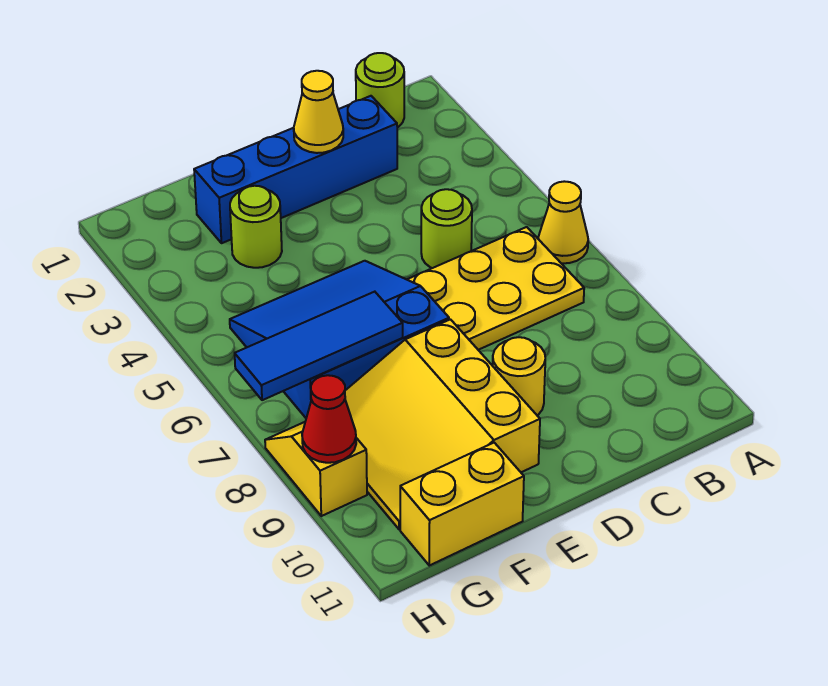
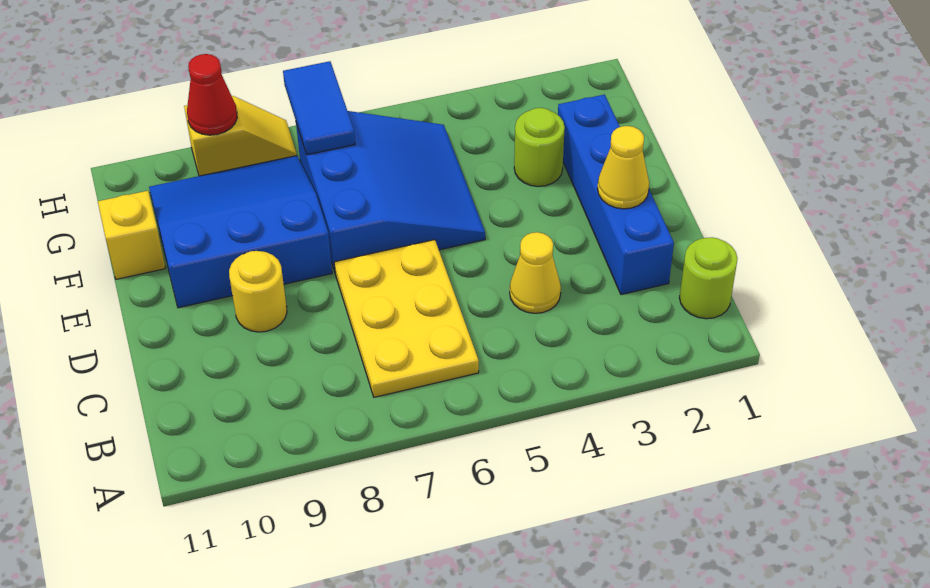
yellow 1x1 cone [538,181,588,263] -> yellow 1x1 cone moved to [510,232,561,313]
lime 1x1 round brick [421,189,472,268] -> none
yellow 3x3 slope [345,319,540,529] -> blue 3x3 slope [149,156,332,308]
blue 1x3 tile [235,292,403,400] -> blue 1x2 tile [283,61,355,155]
yellow 1x2 brick [400,443,524,566] -> yellow 1x1 brick [98,191,165,279]

